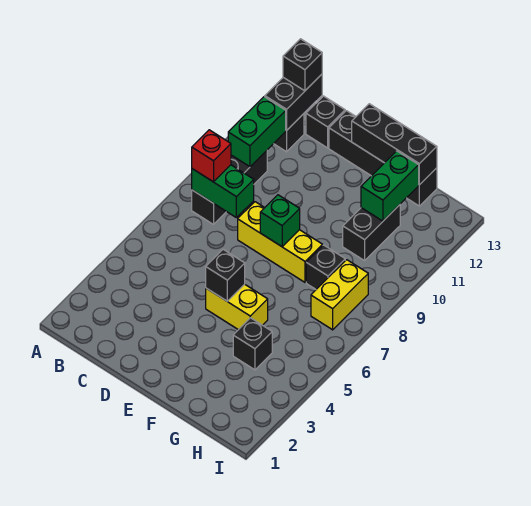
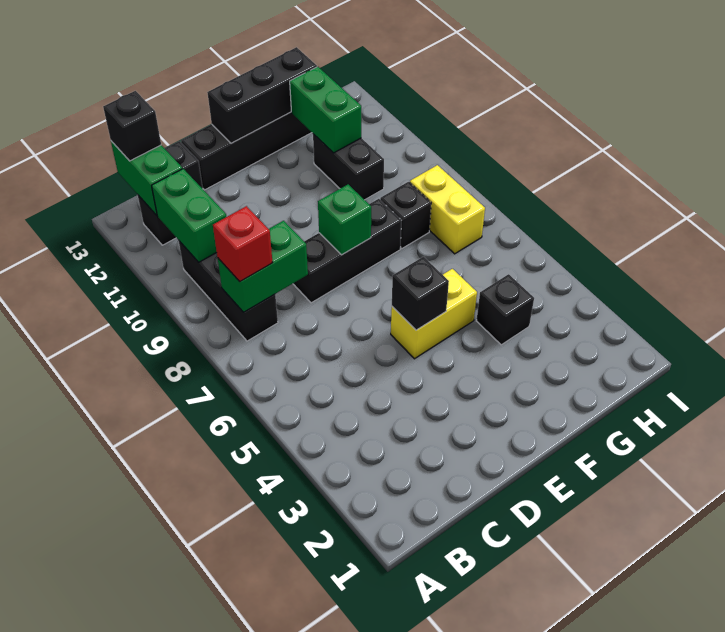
black 1x2 brick [265,74,322,131] -> green 1x2 brick [111,141,182,215]
yellow 1x3 brick [238,202,323,282] -> black 1x3 brick [293,199,401,303]

